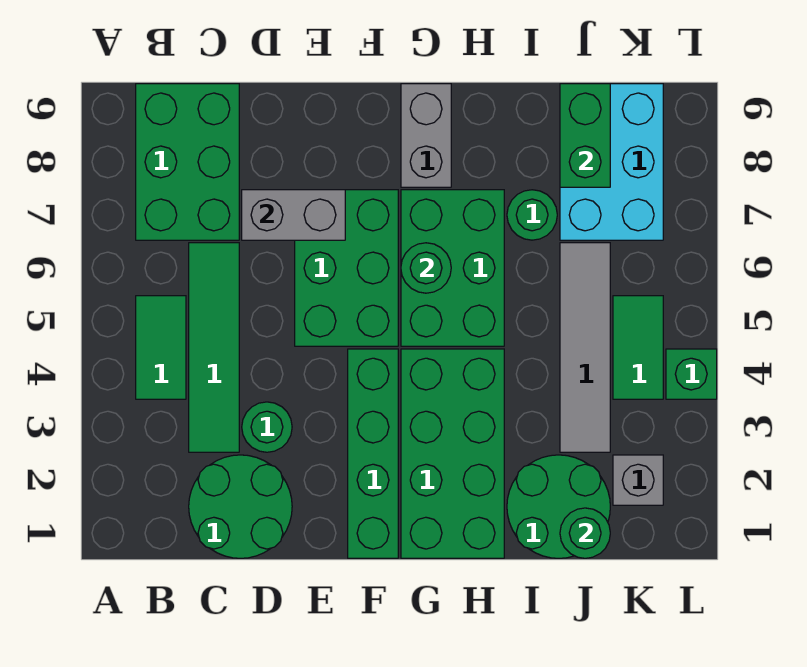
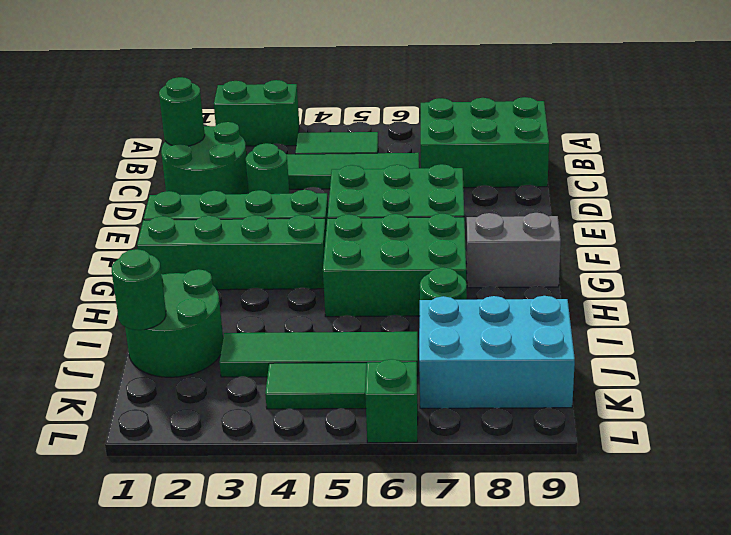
grey 1x2 brick [242,190,345,240] -> none
green 2x4 brick [401,349,504,558] -> green 1x4 brick [137,215,326,290]
green 1x1 round brick [401,243,451,293] -> green 1x1 round brick moved to [159,77,205,146]
grey 1x4 tile [560,243,610,452] -> green 1x4 tile [219,332,418,377]
green 1x2 brick [560,84,610,187] -> green 1x2 brick moved to [214,80,299,146]
grey 1x1 brick [613,455,663,505] -> none
green 1x1 brick [666,349,717,399] -> green 1x1 brick moved to [365,359,418,443]

